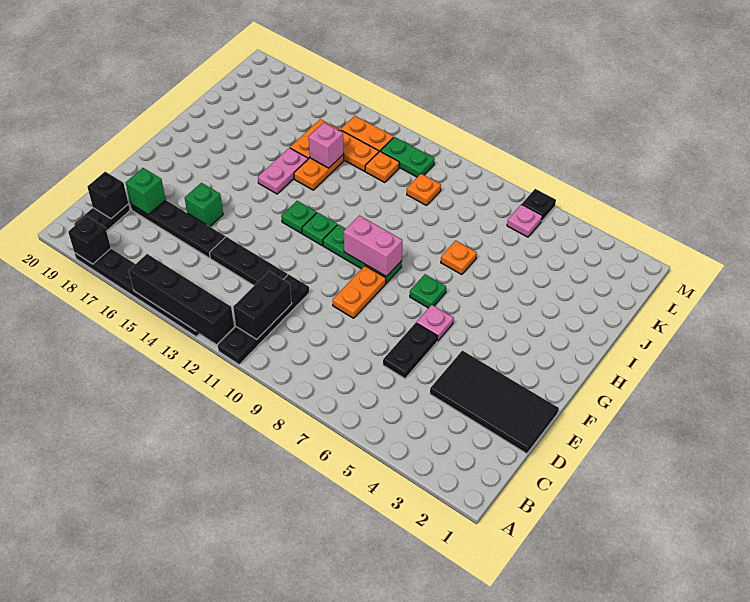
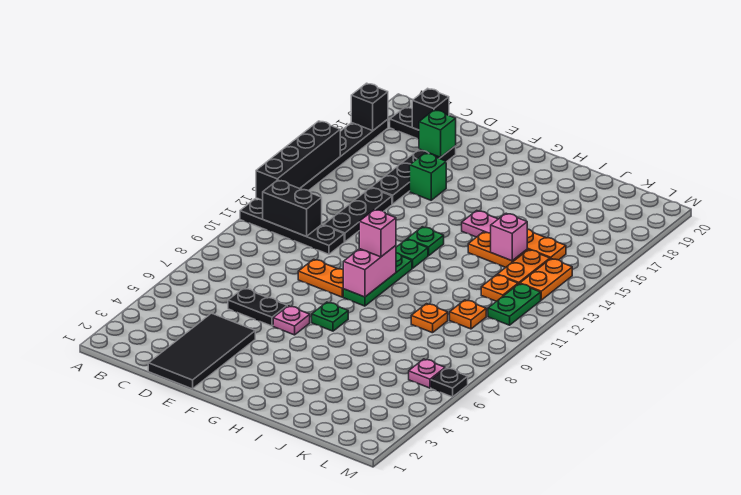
none -> pink 1x1 brick [359,209,396,257]
orange 1x1 plate [441,241,477,275] -> orange 1x1 plate moved to [411,304,448,333]

